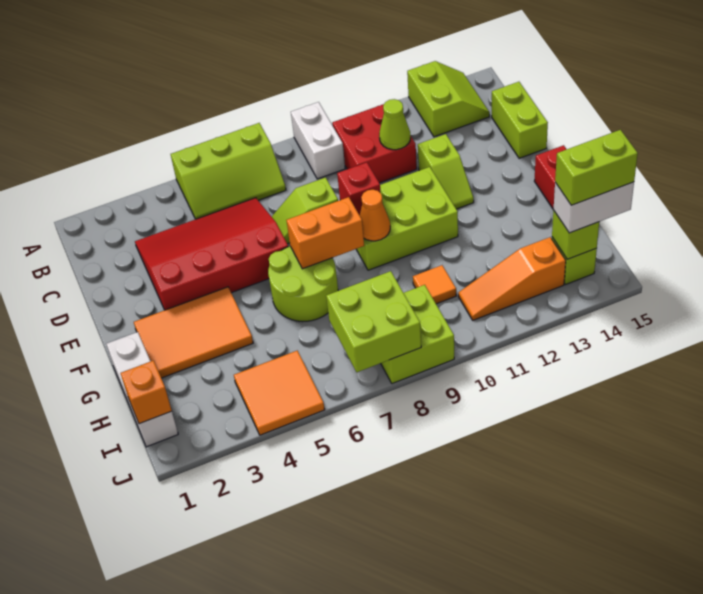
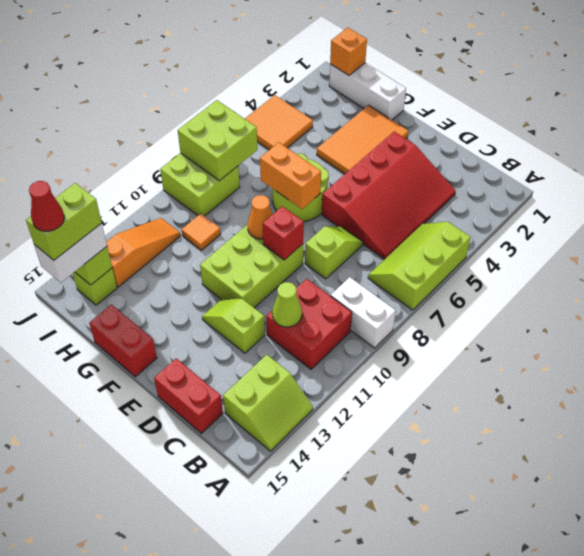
lime 2x2 slope [407,61,490,137] -> lime 2x2 slope turned to [223,355,313,451]
lime 1x2 brick [492,82,548,158] -> red 1x2 brick [154,358,223,433]
orange 1x2 brick [286,197,364,269] -> orange 1x2 brick turned to [260,142,321,209]
none -> red 1x1 cone [29,181,64,231]

